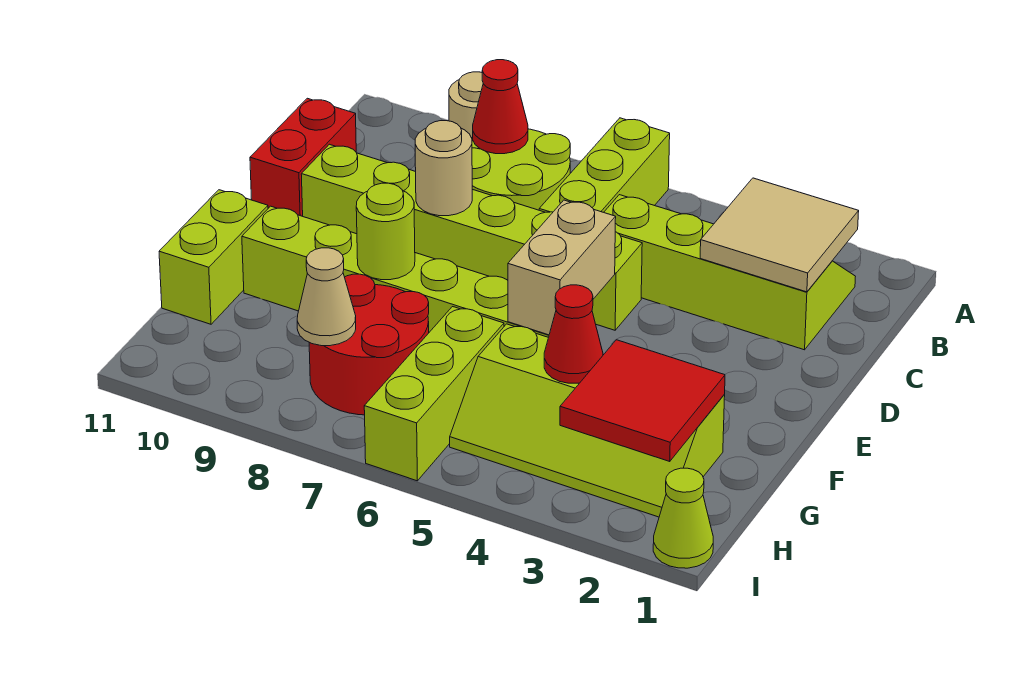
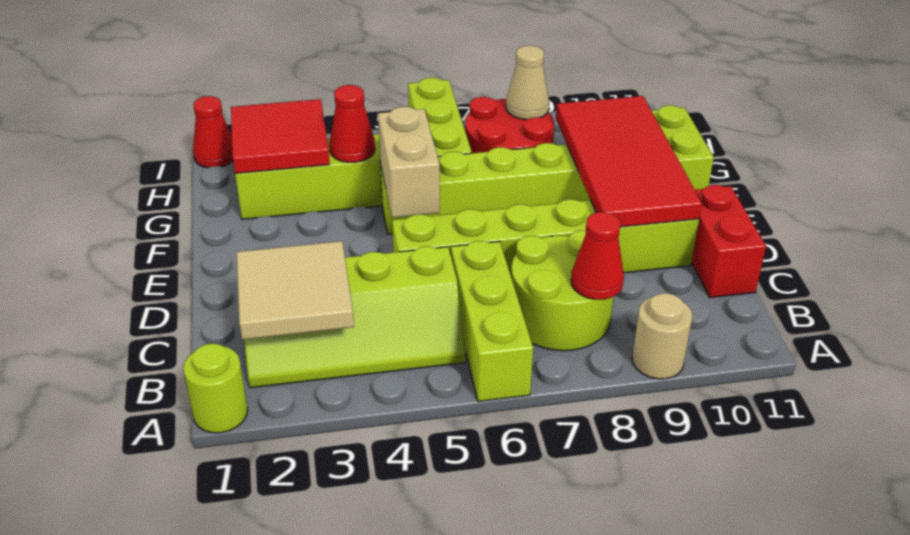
tan 1x1 round brick [415,121,472,216] -> none
none -> red 2x4 tile [556,96,702,227]
lime 1x1 round brick [356,183,415,280] -> lime 1x1 round brick moved to [183,344,248,433]
lime 1x1 cone [653,468,713,568] -> red 1x1 cone [193,96,233,168]

